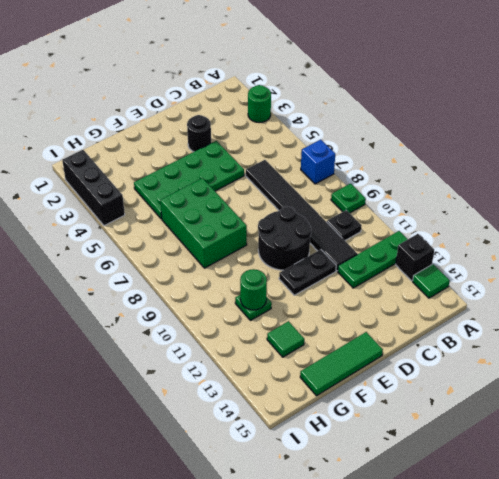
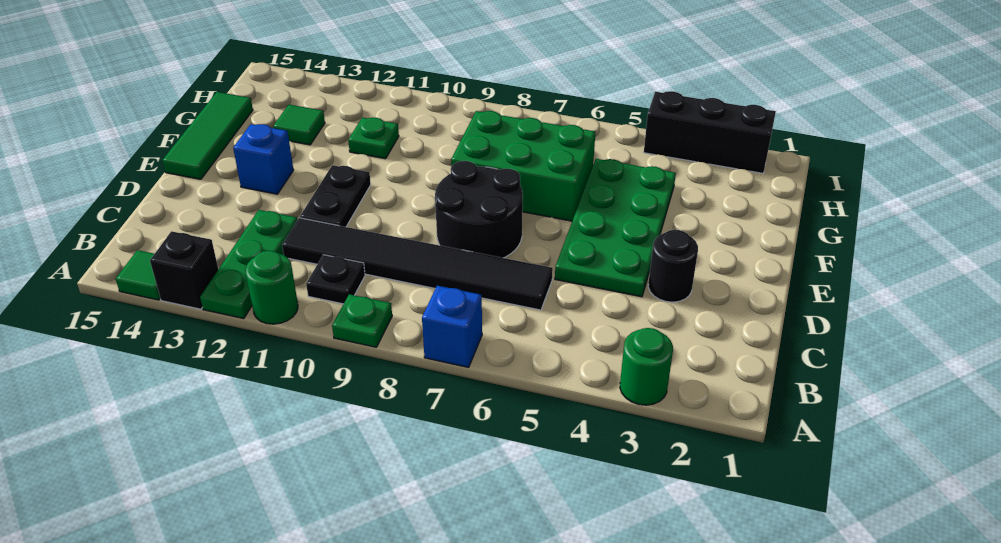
black 2x2 round brick [258,207,311,270] -> black 2x2 round brick moved to [435,161,523,258]
none -> blue 1x1 brick [233,124,293,194]
green 1x1 round brick [240,269,267,310] -> green 1x1 round brick moved to [245,251,298,324]

